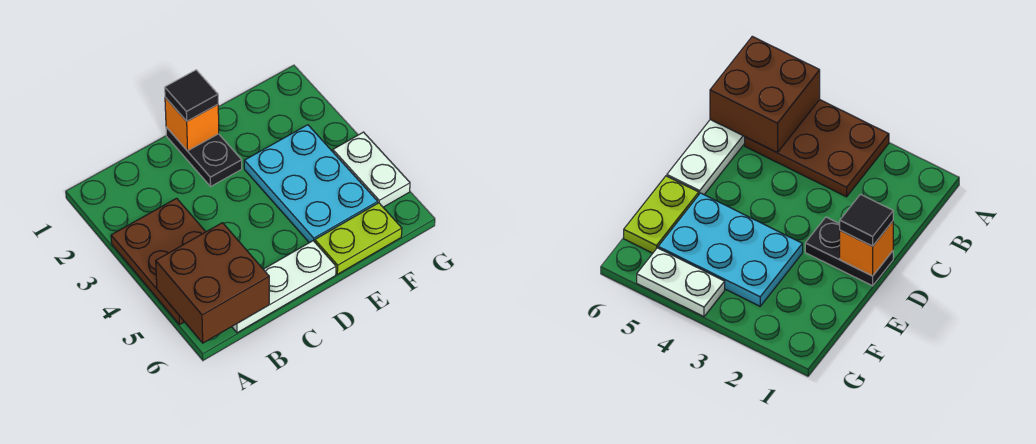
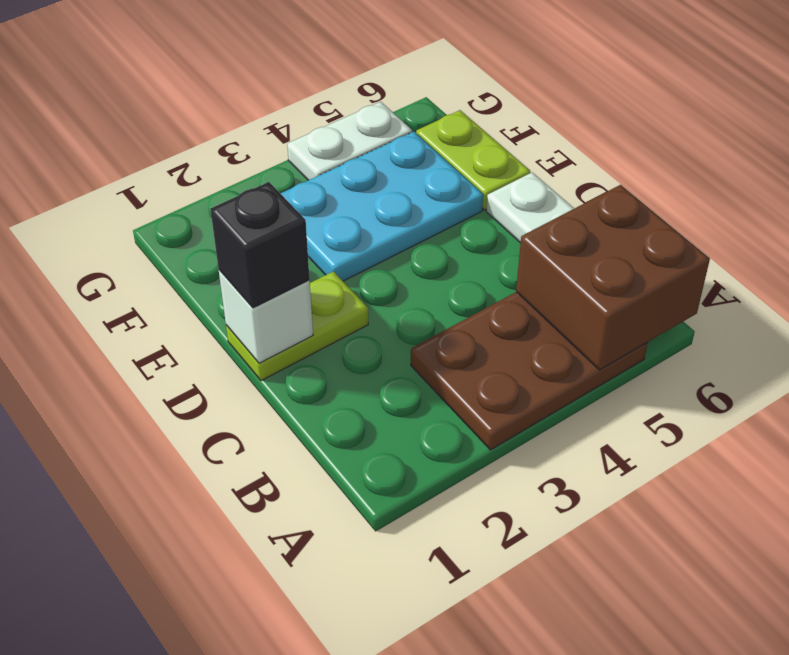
black 1x2 plate [166,127,242,186] -> lime 1x2 plate [226,271,368,381]
orange 1x1 brick [165,97,219,151] -> white 1x1 brick [219,270,313,363]
black 1x1 tile [165,70,218,121] -> black 1x1 brick [210,182,310,308]

